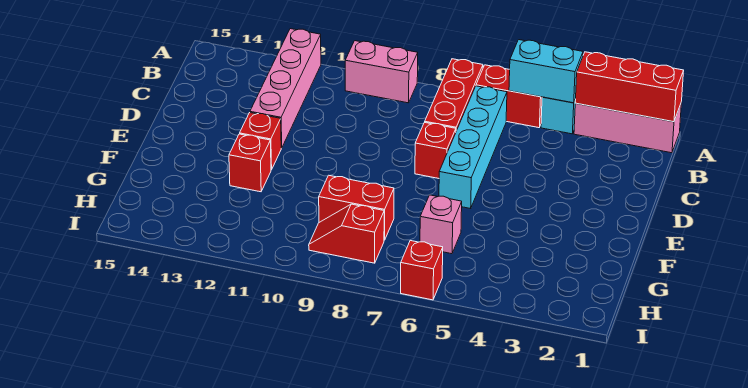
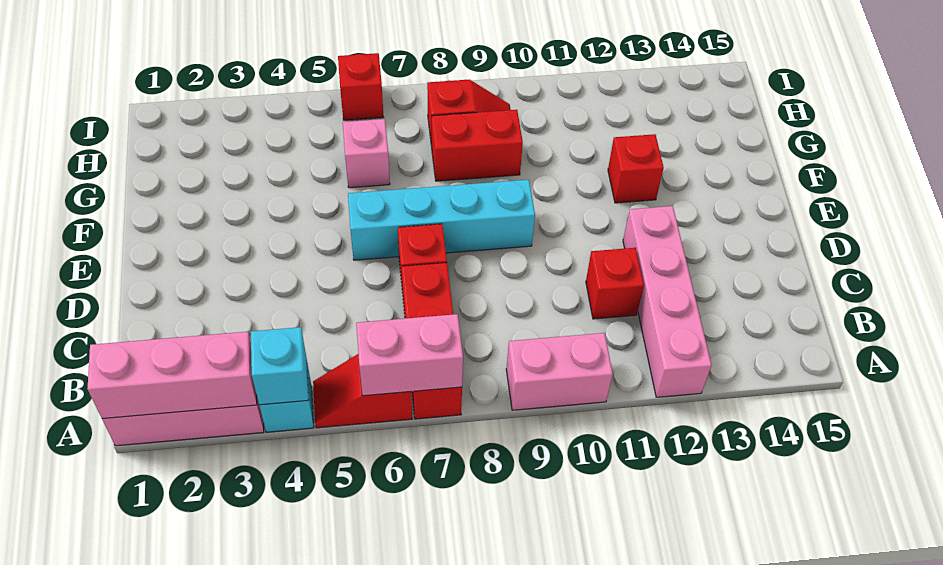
red 1x3 brick [575,52,684,122] -> pink 1x3 brick [87,332,257,419]
cyan 1x2 brick [509,40,583,103] -> cyan 1x1 brick [251,327,308,405]
red 1x2 brick [476,65,542,128] -> red 1x2 slope [313,354,412,428]
none -> pink 1x2 brick [356,314,463,396]
cyan 1x4 brick [439,86,507,209] -> cyan 1x4 brick turned to [348,180,535,260]
red 1x1 brick [240,113,281,170] -> red 1x1 brick moved to [586,248,644,319]

